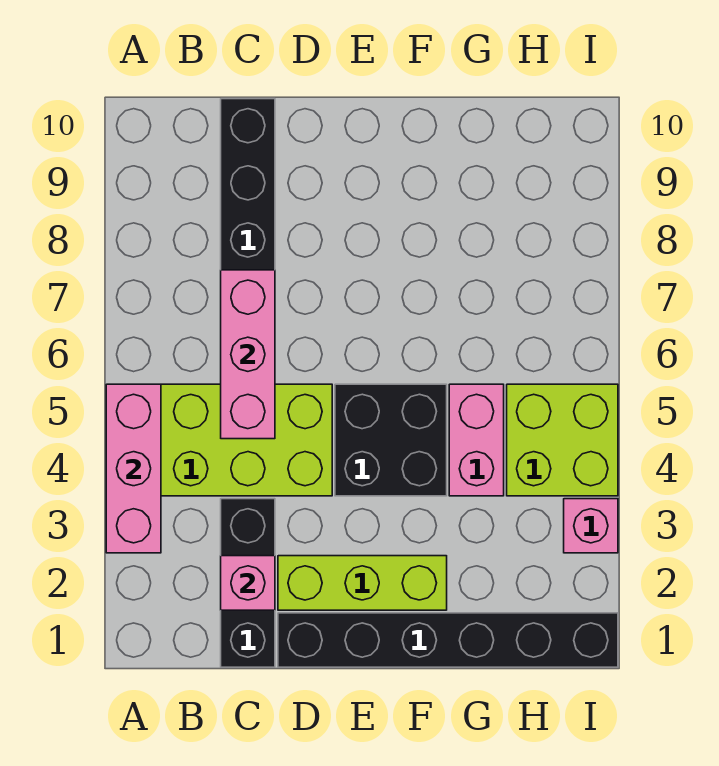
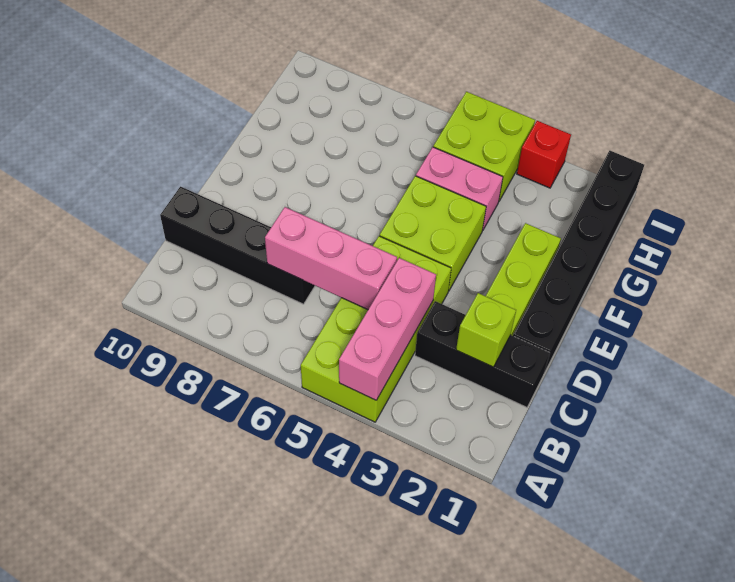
pink 1x3 brick [106,384,161,553] -> pink 1x3 brick turned to [339,258,436,400]
pink 1x1 brick [221,556,275,610] -> lime 1x1 brick [456,293,516,367]
black 2x2 brick [335,384,447,496] -> lime 2x2 brick [380,176,486,291]
pink 1x1 brick [564,499,618,553] -> red 1x1 brick [517,121,571,188]

